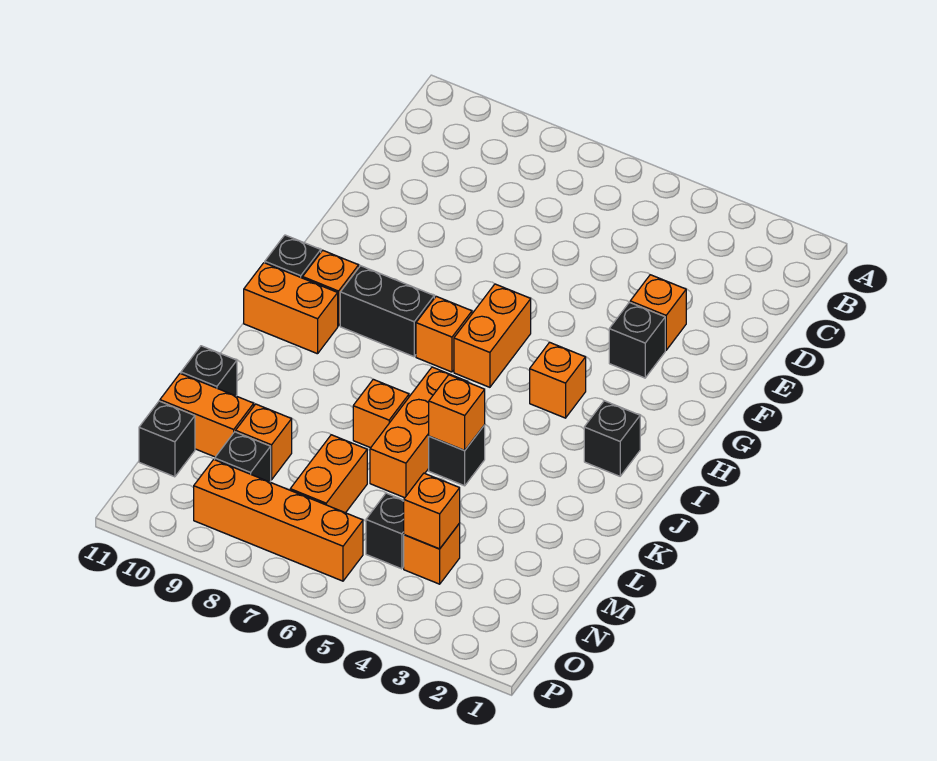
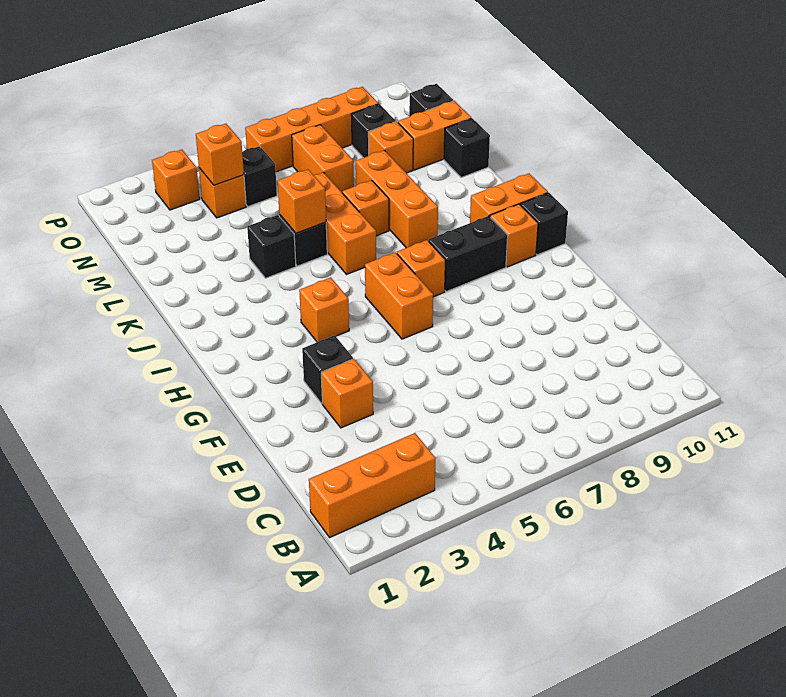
none -> orange 1x3 brick [309,433,436,538]
black 1x1 brick [584,401,640,476] -> black 1x1 brick moved to [247,215,296,278]
none -> orange 1x3 brick [356,150,438,248]
none -> orange 1x1 brick [152,150,200,210]

